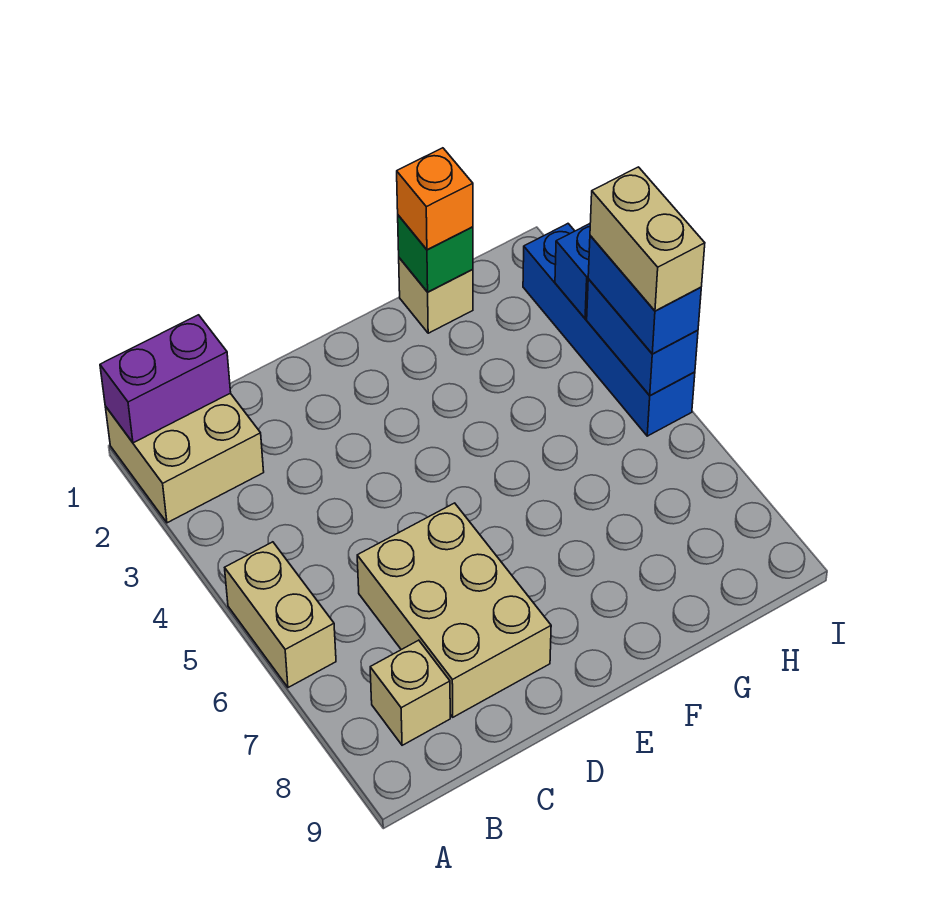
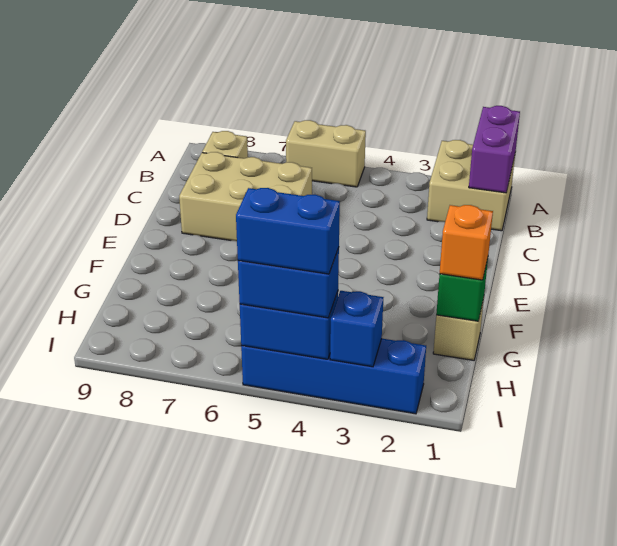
tan 1x2 brick [590,167,705,311] -> blue 1x2 brick [236,188,340,274]

